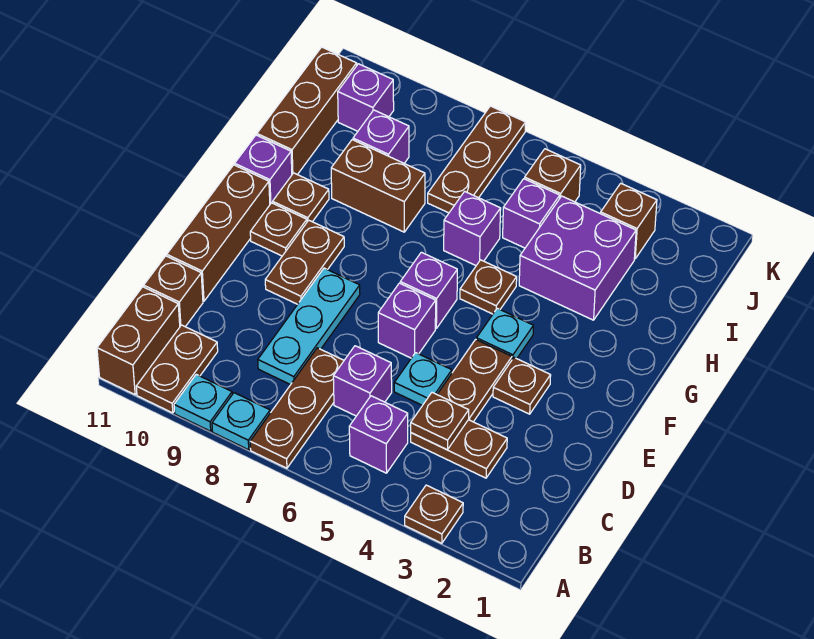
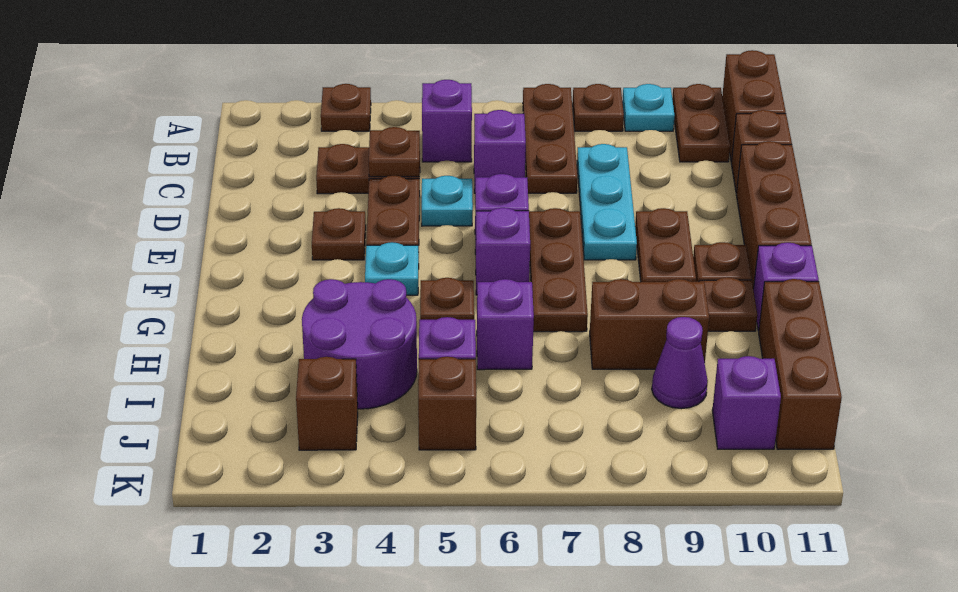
cyan 1x1 plate [212,393,270,450] -> brown 1x1 plate [573,84,624,131]
purple 2x2 brick [519,196,636,320] -> purple 2x2 round brick [302,279,417,409]
brown 1x3 plate [428,106,526,213] -> brown 1x3 plate moved to [529,208,588,332]
purple 1x1 brick [353,110,409,163] -> purple 1x1 cone [652,317,708,409]

